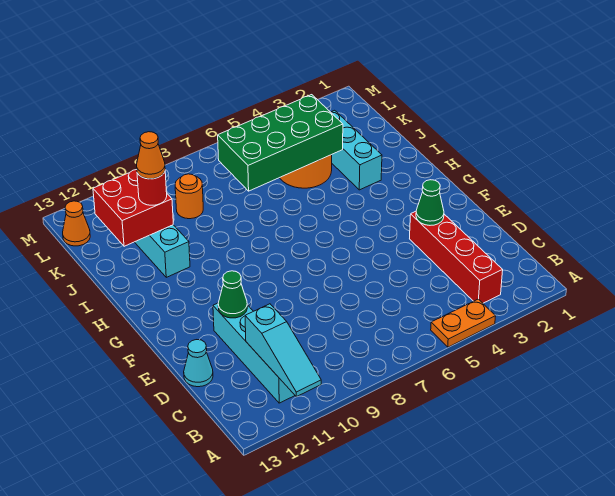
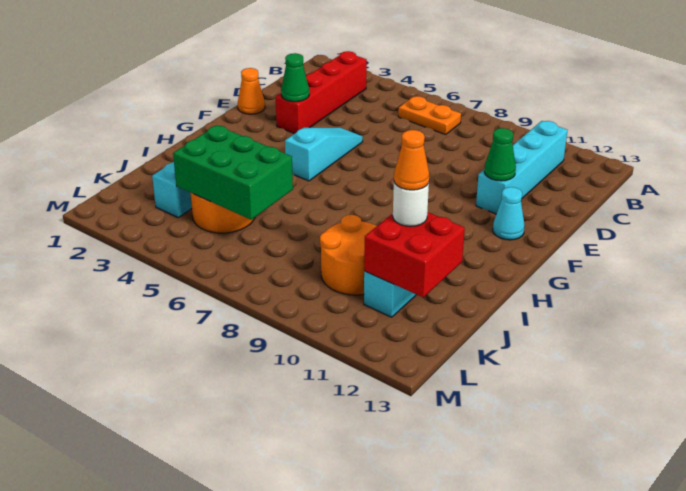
orange 1x2 plate [431,299,496,347] -> orange 1x2 plate moved to [398,96,461,135]
cyan 1x3 slope [245,304,321,397] -> cyan 1x3 slope moved to [285,128,363,181]
cyan 1x1 cone [184,340,213,387] -> cyan 1x1 cone moved to [493,187,525,240]
green 2x4 brick [218,95,343,191] -> green 2x3 brick [173,125,293,220]
red 1x1 round brick [137,172,167,205] -> white 1x1 round brick [393,183,429,226]
orange 1x1 round brick [175,174,203,219] -> orange 2x2 round brick [320,215,377,295]
orange 1x1 cone [63,201,90,246] -> orange 1x1 cone moved to [238,68,265,114]

